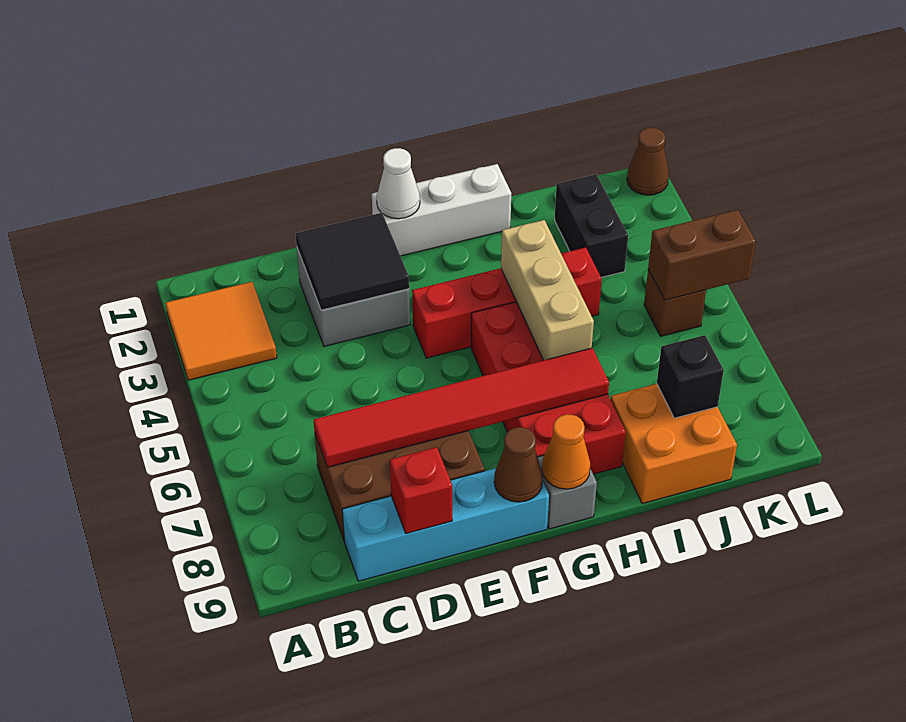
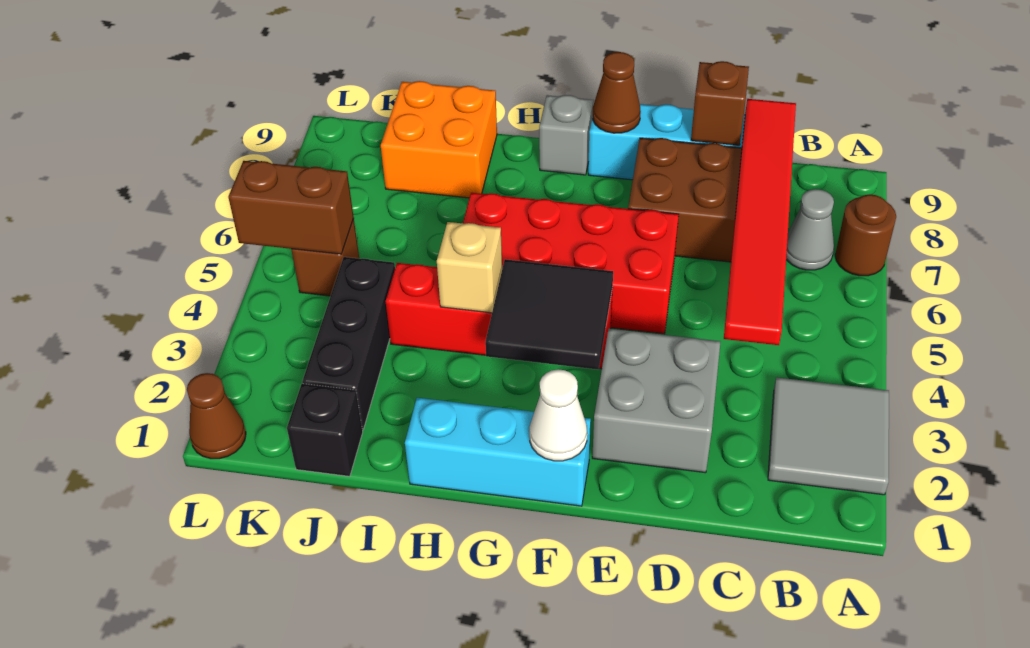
orange 2x2 tile [165,282,277,380] -> grey 2x2 tile [768,377,889,495]
none -> brown 1x1 round brick [835,195,896,276]
none -> grey 1x1 cone [786,189,834,270]
red 1x6 tile [314,348,609,467] -> red 1x6 tile turned to [724,99,796,345]
black 2x2 tile [296,213,409,310] -> black 2x2 tile moved to [485,259,613,370]
red 1x1 brick [390,447,452,534] -> brown 1x1 brick [691,61,749,145]
white 1x3 brick [372,164,511,256] -> cyan 1x3 brick [405,398,591,506]
red 2x4 brick [471,302,626,474] -> red 2x4 brick turned to [463,193,679,334]
orange 1x1 cone [542,414,590,489] -> none
tan 1x3 brick [501,220,594,360] -> tan 1x1 brick [437,222,502,313]
black 1x2 brick [555,174,628,277] -> black 1x3 brick [302,257,395,430]
black 1x1 brick [657,335,724,418] -> black 1x1 brick moved to [287,384,363,476]

